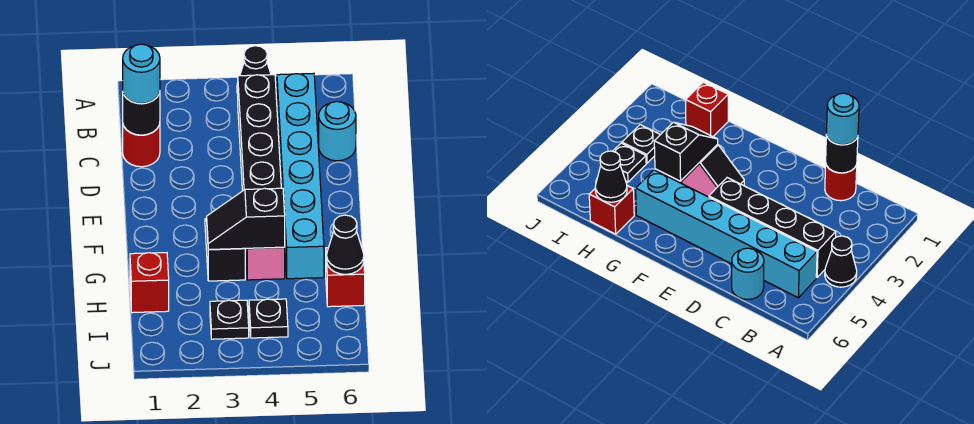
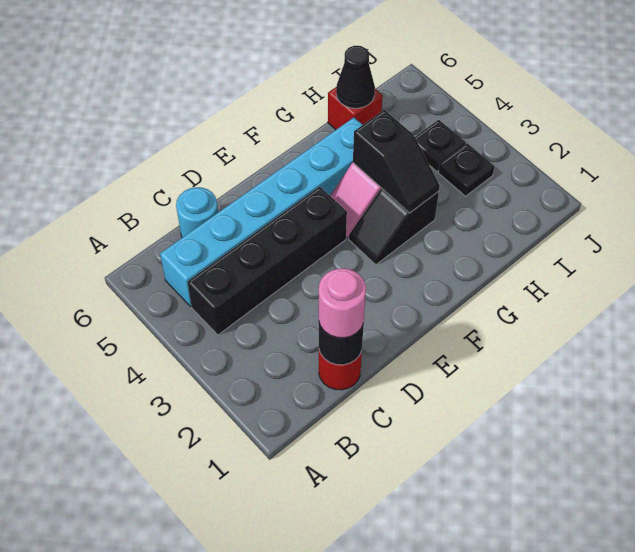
black 1x1 cone [237,46,271,93] -> none
cyan 1x1 round brick [123,44,160,104] -> pink 1x1 round brick [319,268,366,338]
red 1x1 brick [130,253,169,313] -> none

